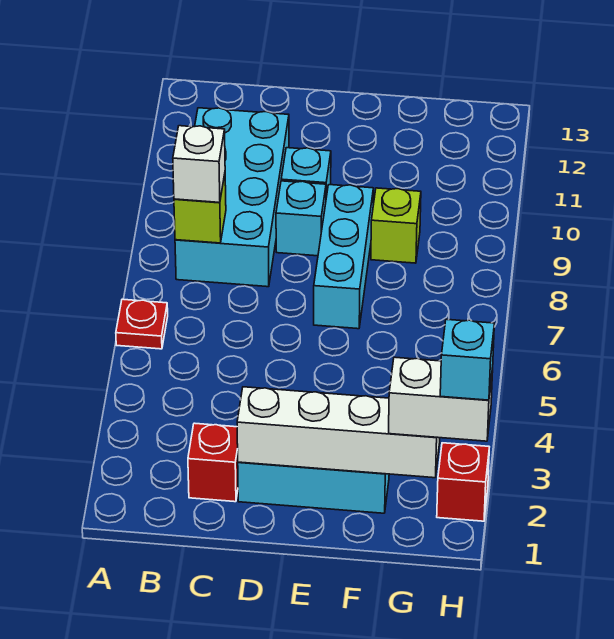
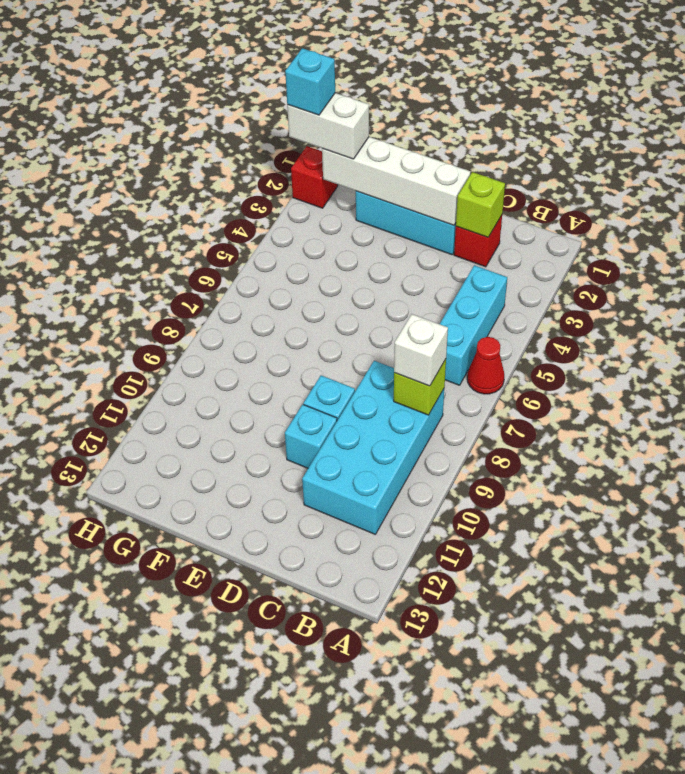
red 1x1 plate [116,299,168,349] -> red 1x1 cone [467,337,504,394]
cyan 1x3 brick [314,185,373,329] -> cyan 1x3 brick moved to [440,265,507,385]
lime 1x1 brick [371,188,421,263] -> lime 1x1 brick moved to [456,172,505,237]

